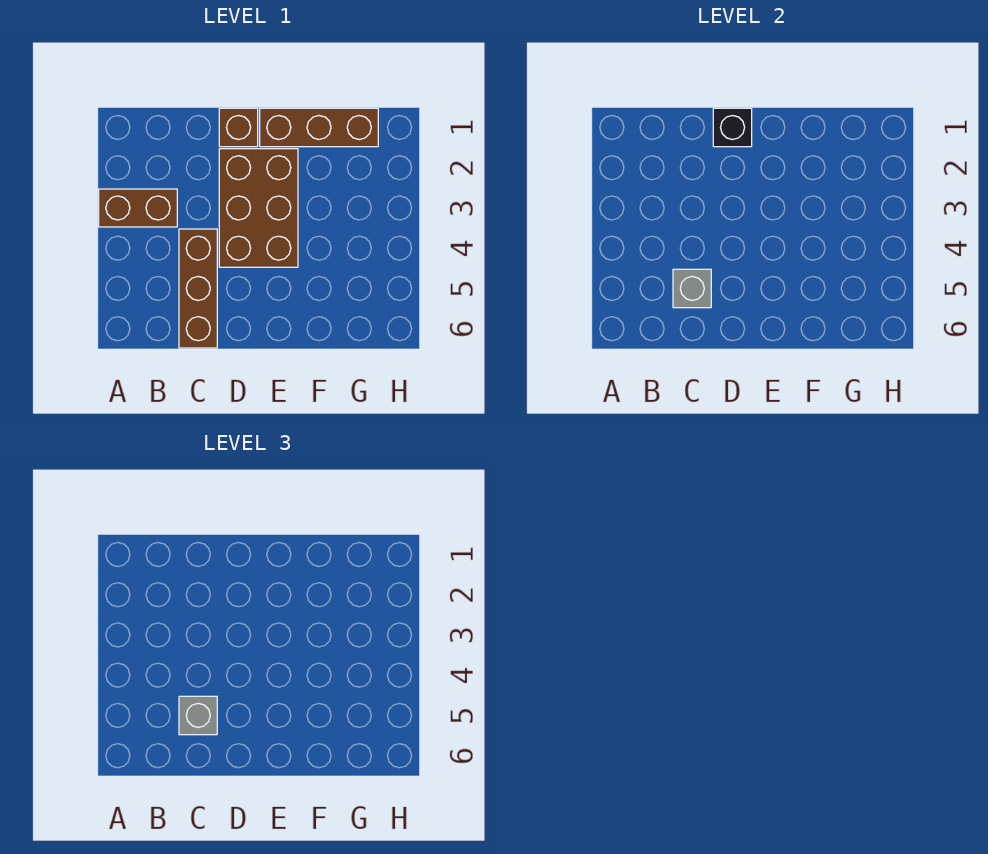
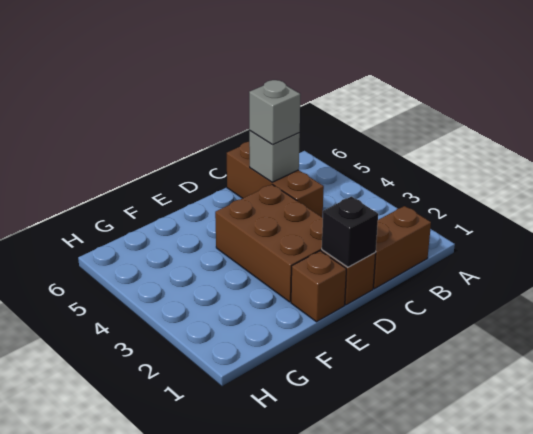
brown 1x2 brick [99,189,177,227] -> brown 1x2 brick moved to [373,206,431,289]
brown 1x3 brick [260,108,378,147] -> brown 1x1 brick [291,251,346,322]

